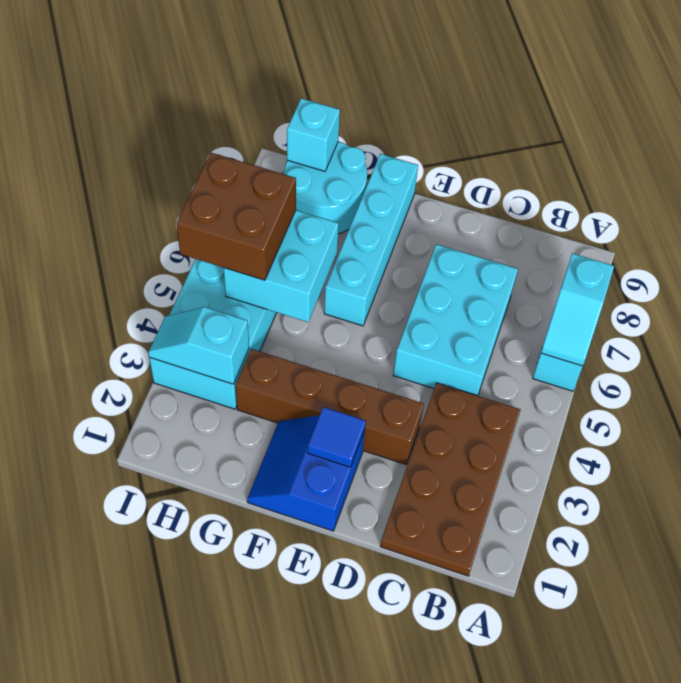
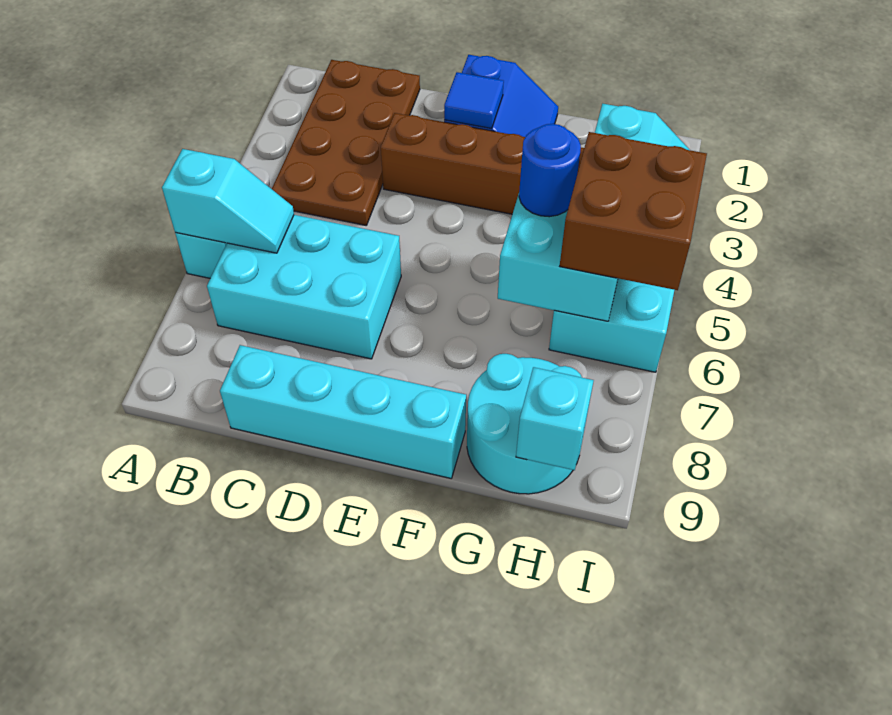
cyan 1x2 slope [541,253,614,366] -> cyan 1x2 slope turned to [162,149,294,253]
cyan 2x3 brick [393,244,518,396] -> cyan 2x3 brick turned to [207,215,401,359]
cyan 1x4 brick [324,154,418,326] -> cyan 1x4 brick turned to [220,345,466,478]
none -> blue 1x1 round brick [519,124,581,217]

